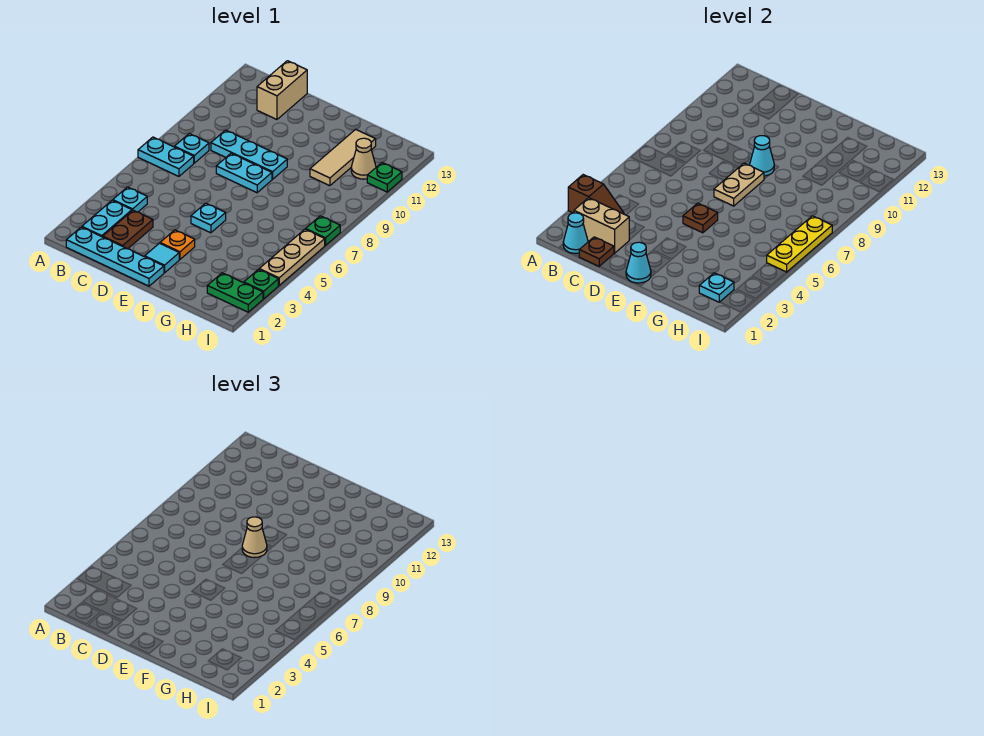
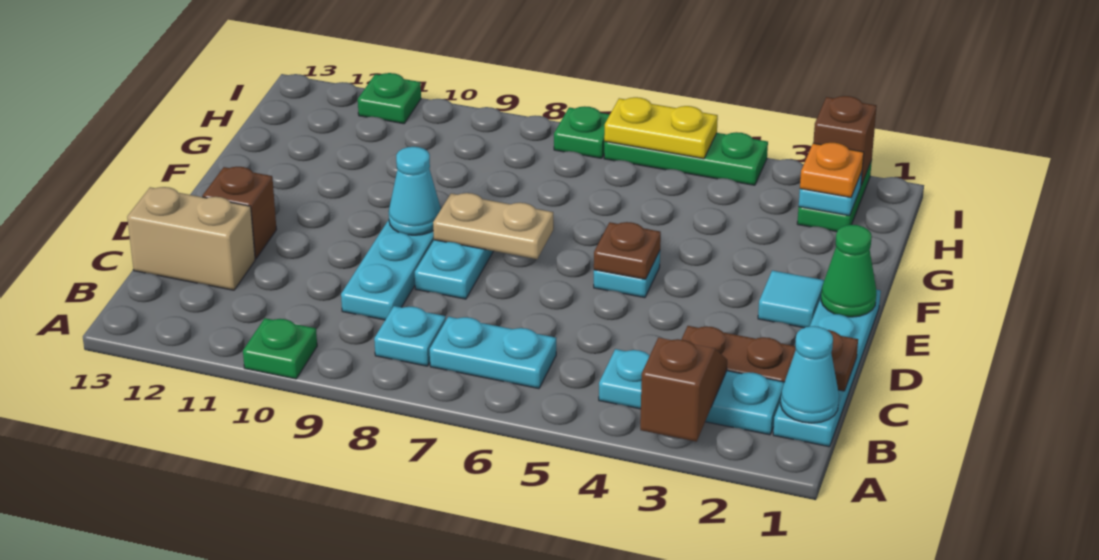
cyan 1x2 plate [138,137,194,176] -> cyan 1x2 plate turned to [430,317,556,389]
tan 1x2 brick [574,198,629,253] -> none
none -> brown 1x1 brick [202,167,277,259]
cyan 1x1 cone [626,242,651,283] -> green 1x1 cone [821,225,877,317]
orange 1x1 plate [160,230,195,259] -> orange 1x1 plate moved to [800,143,864,197]
tan 1x1 cone [242,517,267,558] -> none
tan 1x3 tile [310,129,376,186] -> none
tan 1x1 cone [351,138,376,179] -> none
none -> brown 1x1 brick [813,96,877,185]
green 1x1 plate [244,269,278,299] -> green 1x1 plate moved to [243,318,317,379]
tan 1x3 plate [259,229,325,285] -> green 1x3 plate [604,132,768,185]
yellow 1x3 plate [767,216,832,272] -> yellow 1x2 plate [604,97,718,159]

